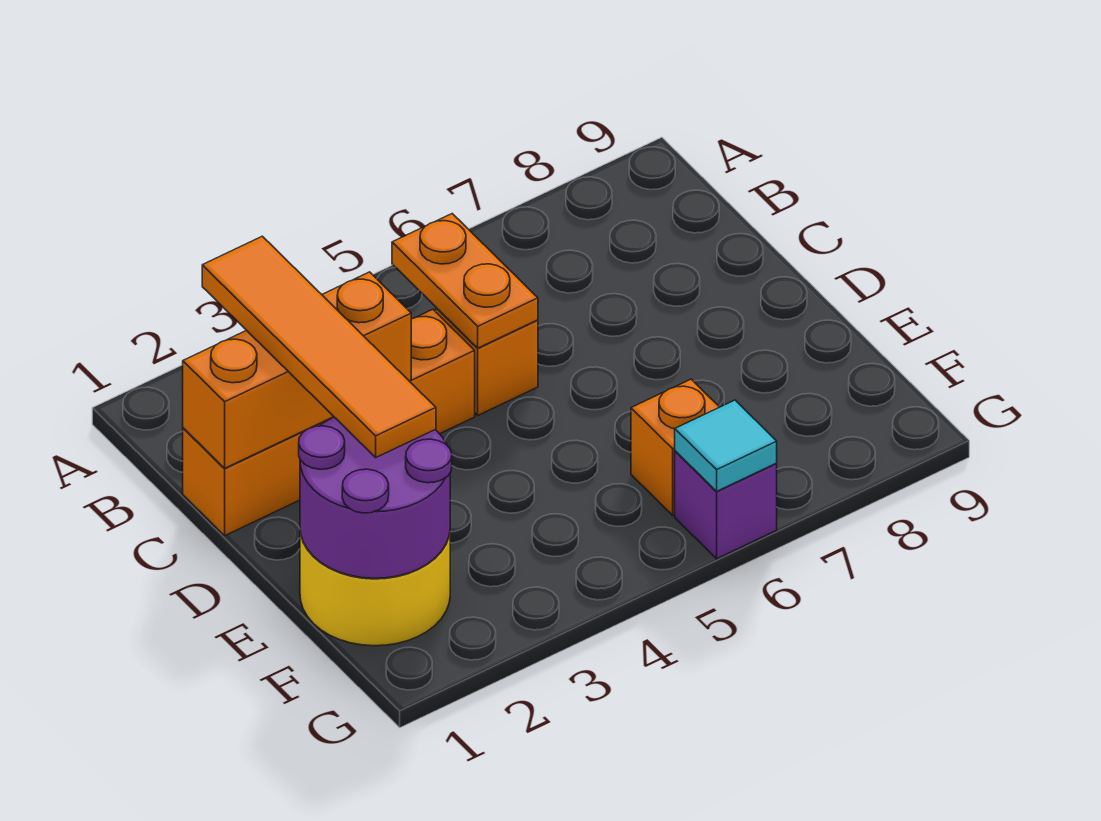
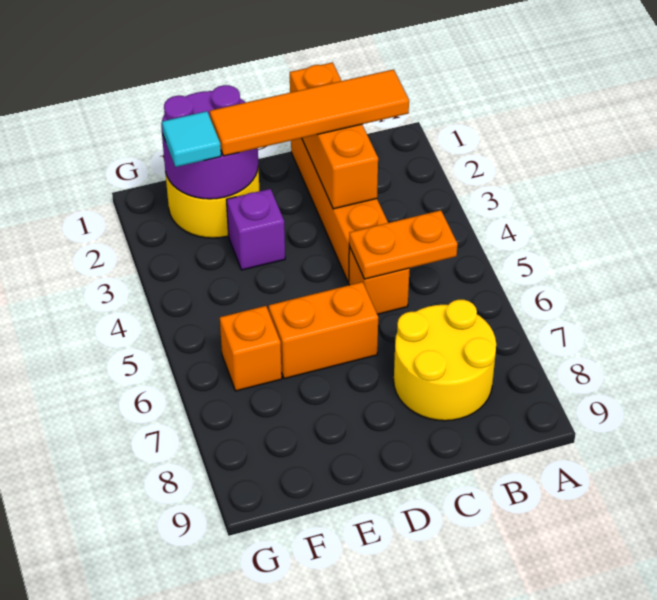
none -> yellow 2x2 round brick [394,300,496,421]
none -> orange 1x2 brick [269,282,378,379]
purple 1x1 brick [675,451,777,559] -> purple 1x1 brick moved to [226,189,285,270]
cyan 1x1 tile [675,400,777,491] -> cyan 1x1 tile moved to [162,111,221,167]

